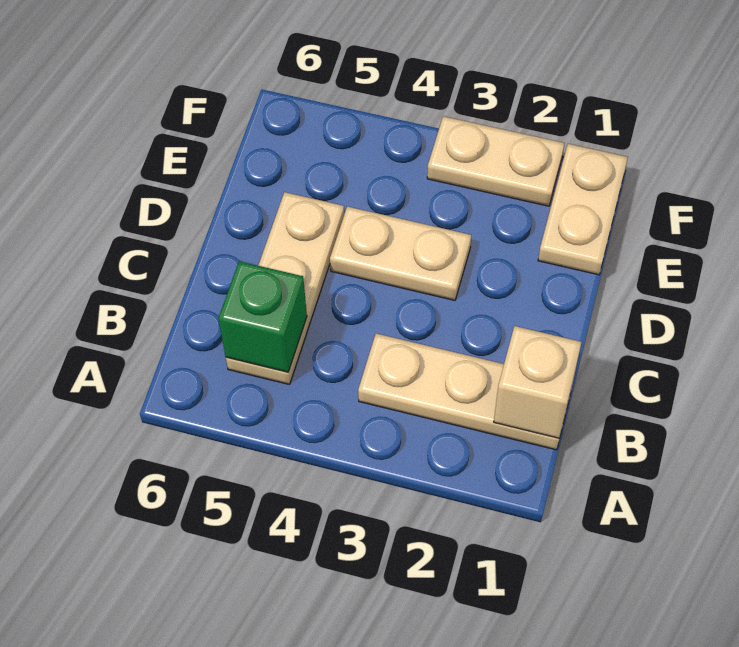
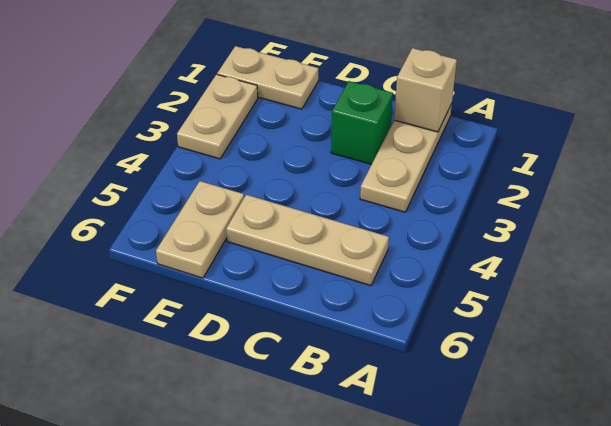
green 1x1 brick [218,261,307,372] -> green 1x1 brick moved to [331,81,393,164]
tan 1x2 plate [330,207,471,300] -> tan 1x2 plate moved to [156,181,244,278]

